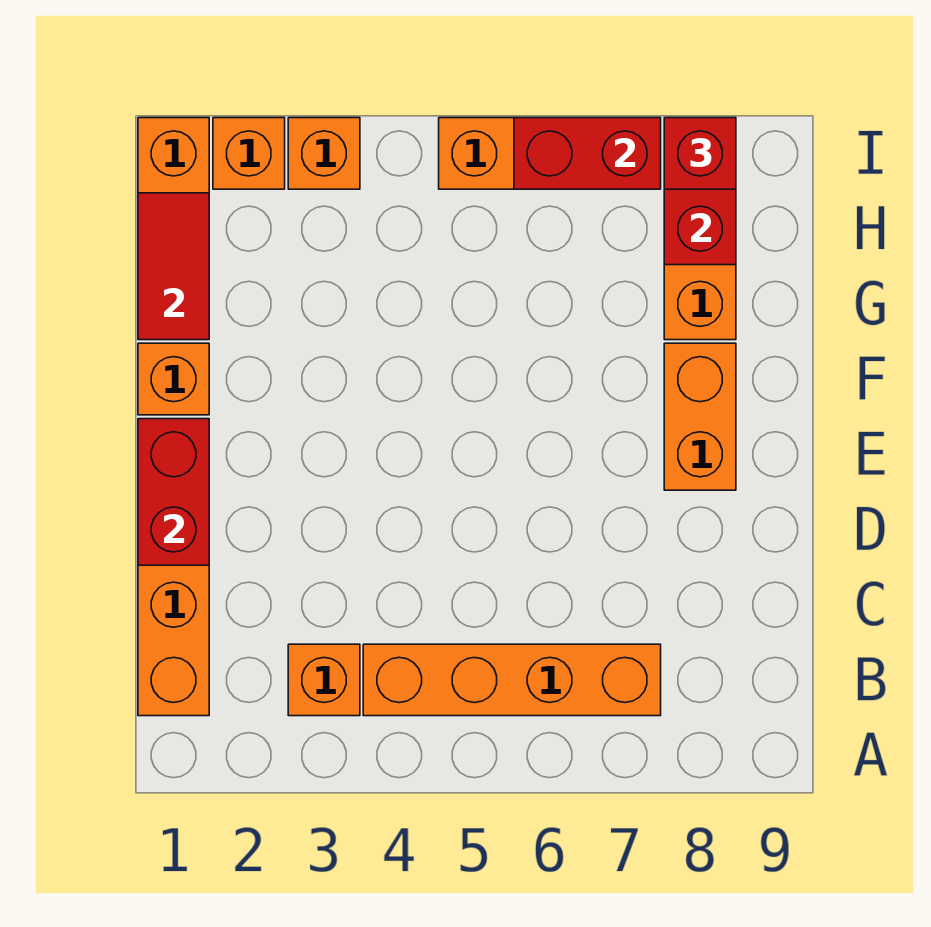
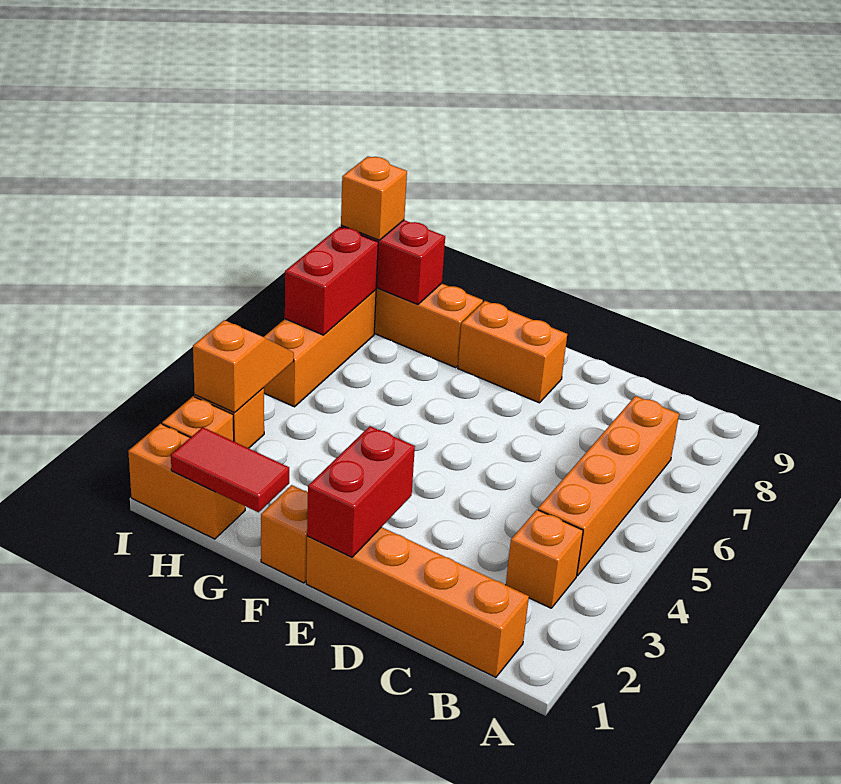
red 1x2 brick [138,419,209,565] -> red 1x2 brick turned to [307,426,415,557]
none -> orange 1x2 slope [193,320,294,413]
red 1x1 brick [664,118,736,189] -> orange 1x1 brick [341,156,407,240]

